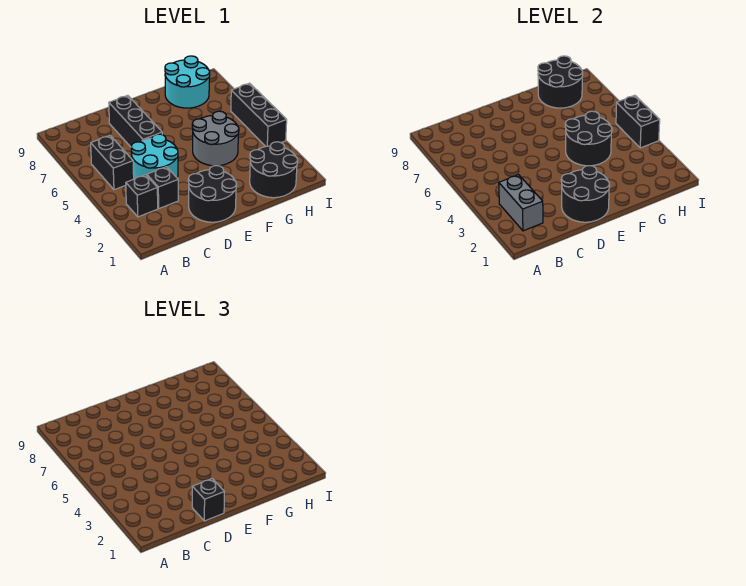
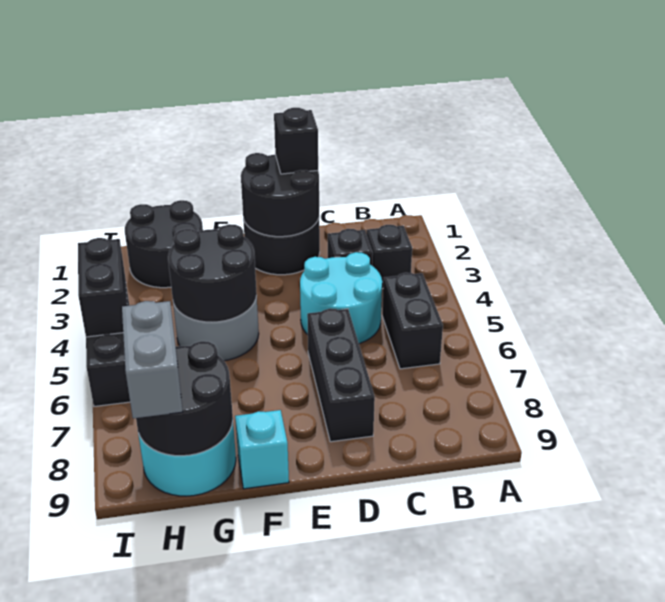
grey 1x2 brick [499,175,543,231] -> grey 1x2 brick moved to [122,301,183,418]
none -> cyan 1x1 brick [235,410,289,489]

